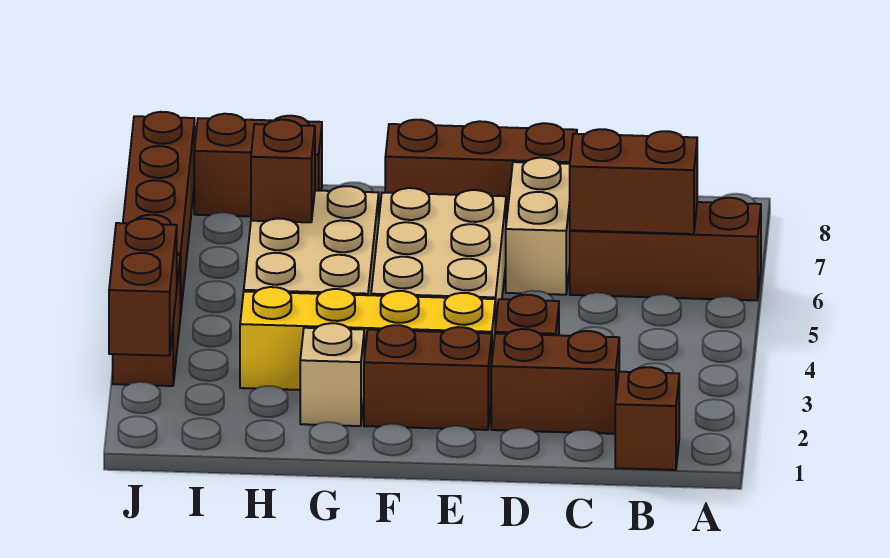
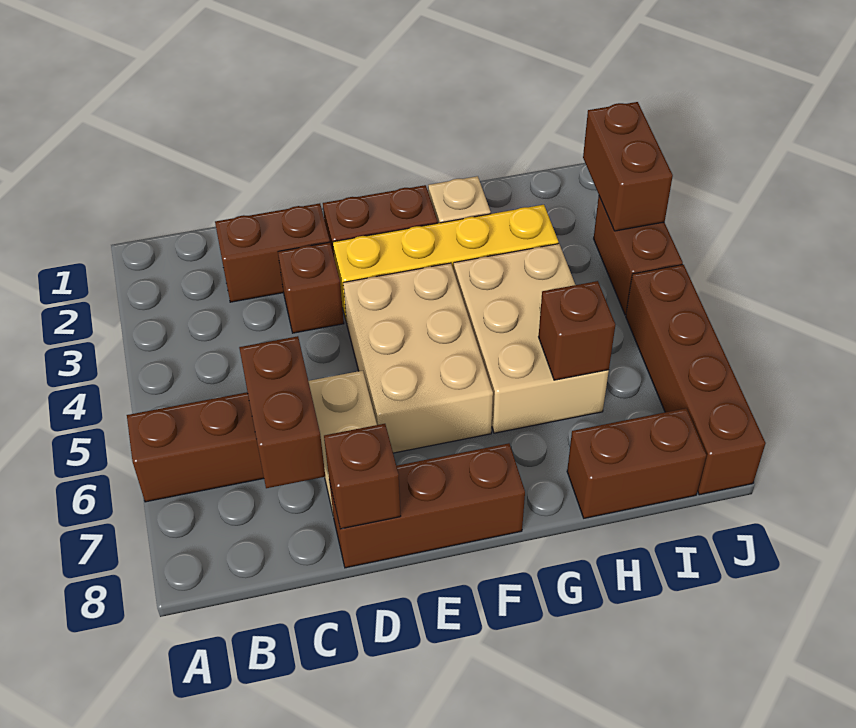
brown 1x1 brick [615,367,679,470] -> brown 1x1 brick moved to [324,424,401,529]
brown 1x2 brick [570,129,697,234] -> brown 1x2 brick turned to [239,336,325,488]

